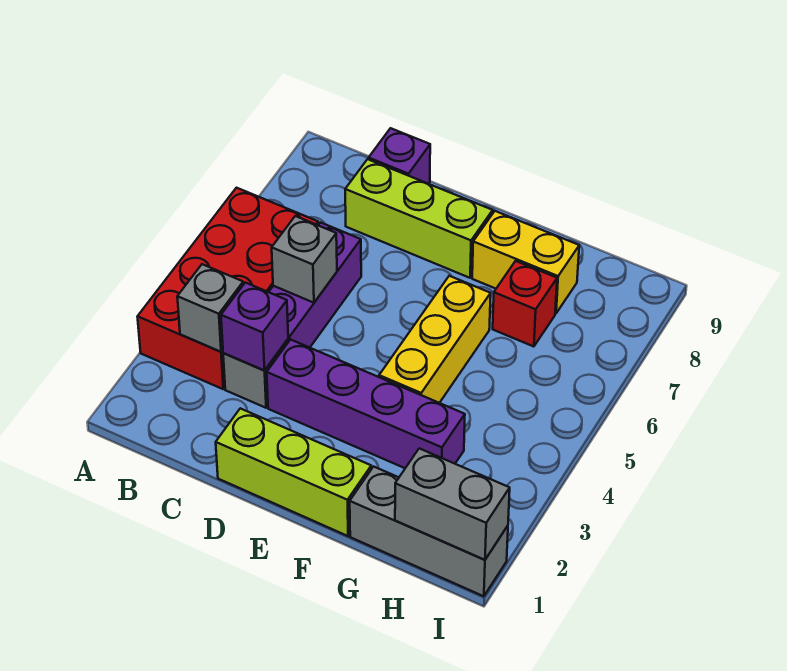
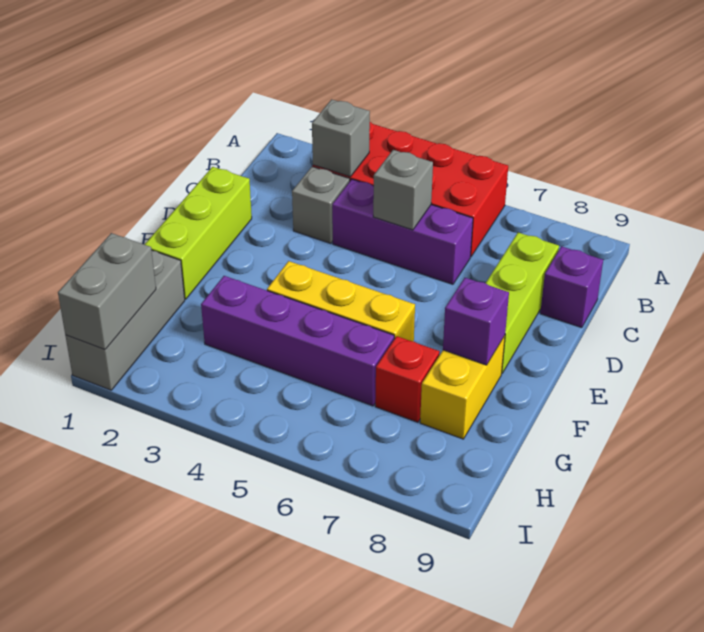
purple 1x1 brick [221,283,288,370] -> purple 1x1 brick moved to [443,278,509,365]
purple 1x4 brick [267,340,465,468] -> purple 1x4 brick turned to [201,276,394,406]

